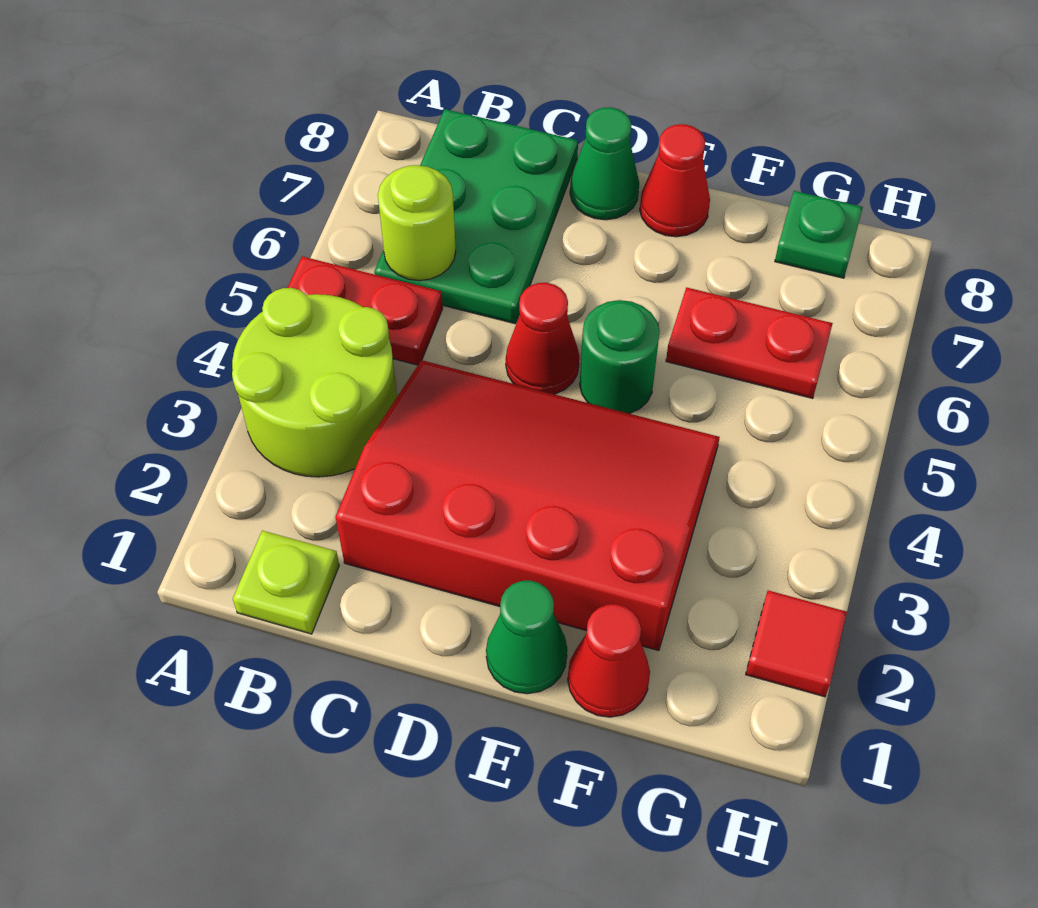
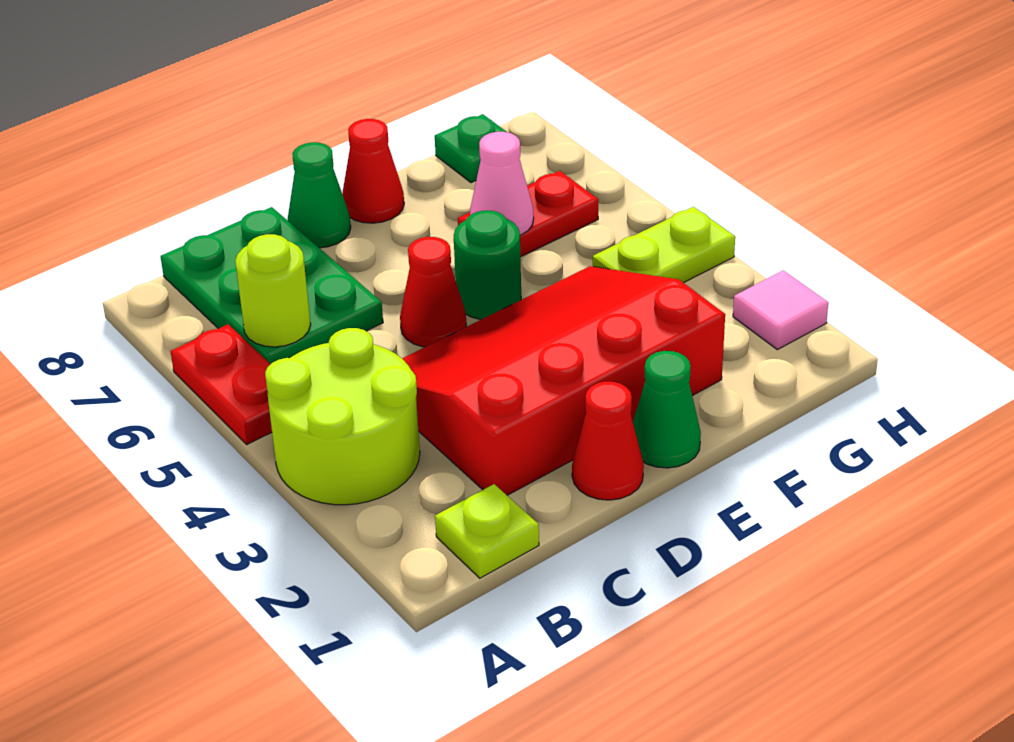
red 1x2 plate [287,256,443,365] -> red 1x2 plate turned to [171,324,272,444]
red 1x1 cone [568,604,650,717] -> red 1x1 cone moved to [572,382,644,500]
none -> pink 1x1 cone [470,132,534,235]
none -> lime 1x2 plate [593,207,735,283]
red 1x1 tile [746,590,847,697] -> pink 1x1 tile [733,270,828,350]

